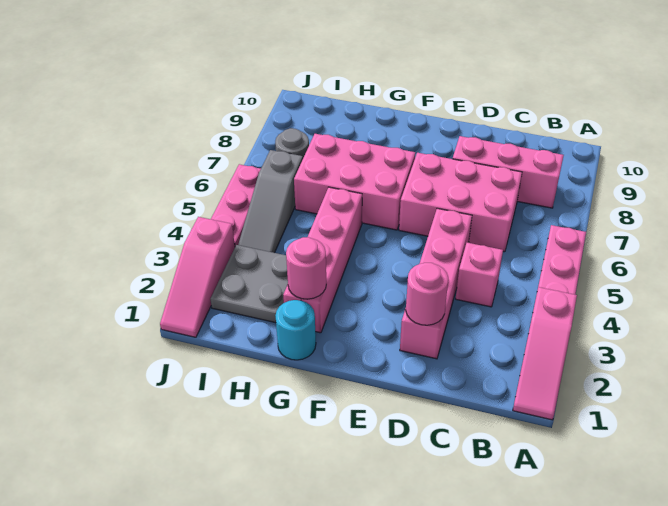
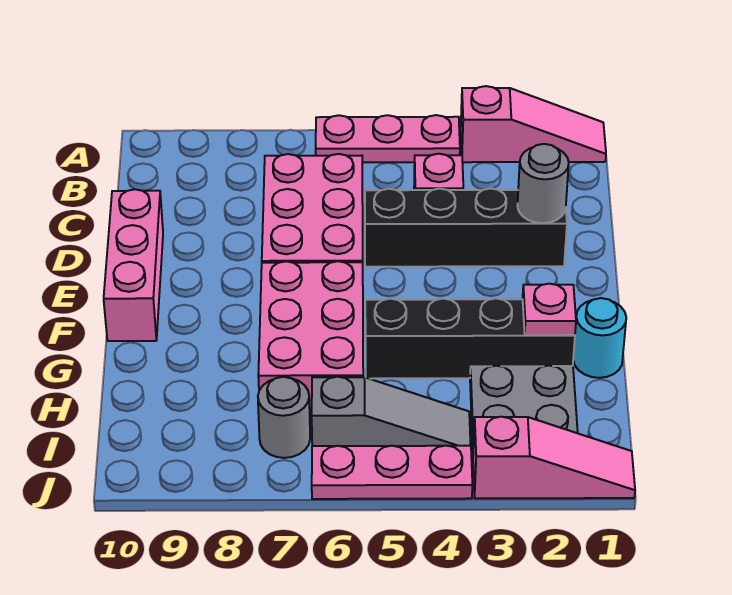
pink 1x3 brick [453,136,564,208] -> pink 1x3 brick moved to [104,189,163,341]
pink 1x4 brick [400,208,472,359] -> black 1x4 brick [365,188,567,267]
pink 1x1 round brick [406,263,448,325] -> grey 1x1 round brick [518,144,569,223]
pink 1x4 brick [283,187,362,333] -> black 1x4 brick [365,298,575,379]
pink 1x1 round brick [286,237,326,299] -> pink 1x1 plate [523,284,576,335]

